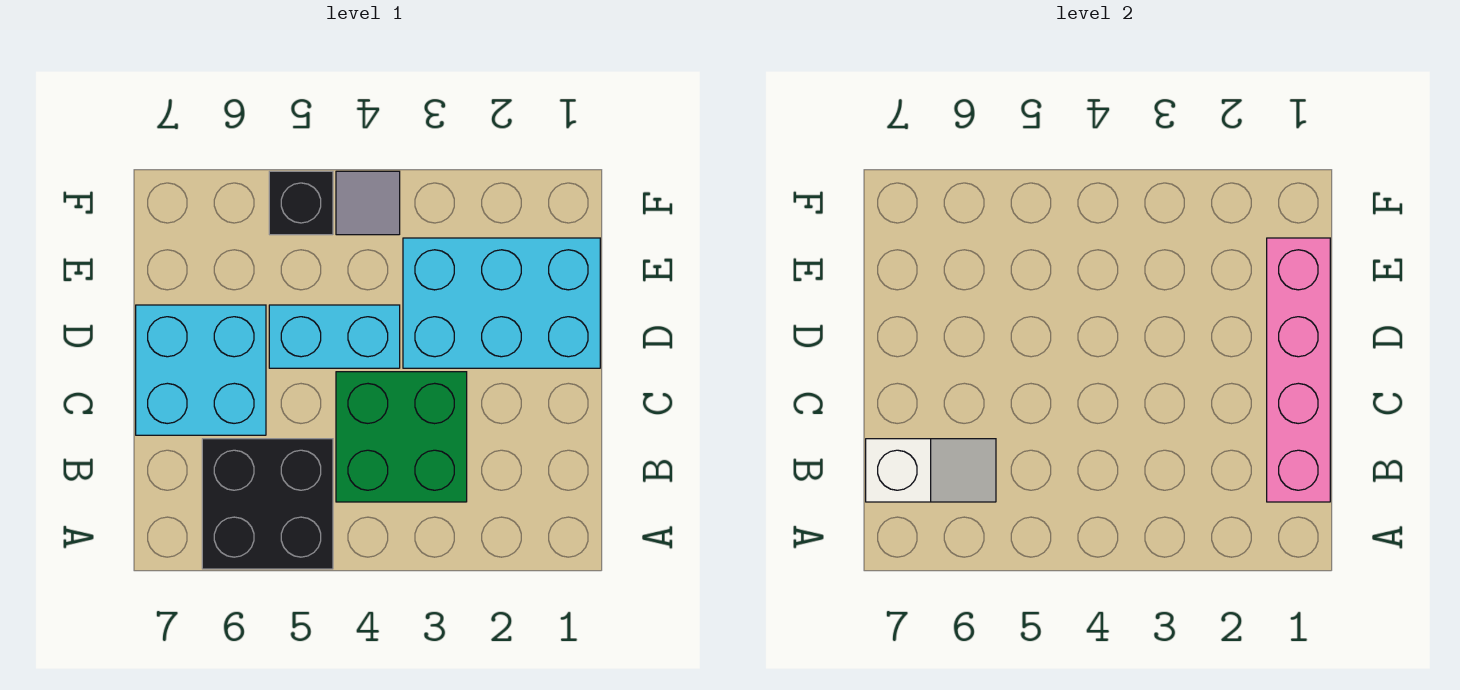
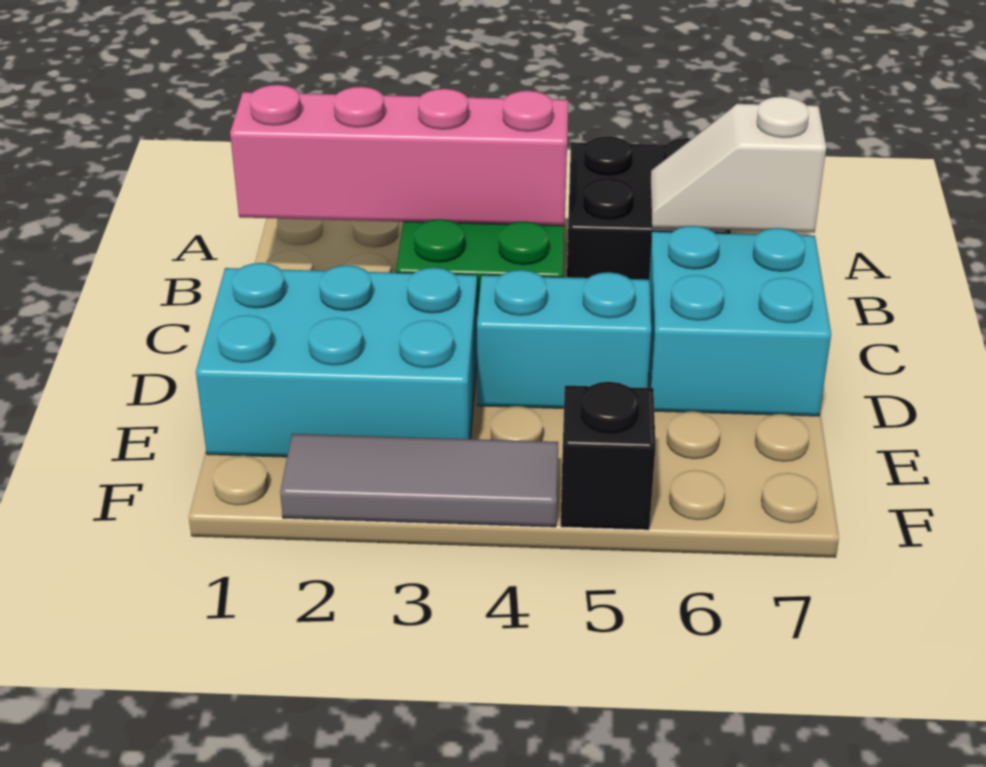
pink 1x4 brick [1267,238,1330,502] -> pink 1x4 brick turned to [230,85,568,226]
grey 1x1 tile [336,171,400,235] -> grey 1x3 tile [280,434,558,527]

